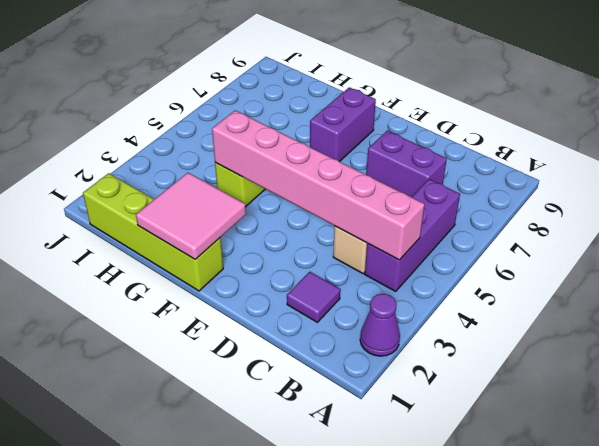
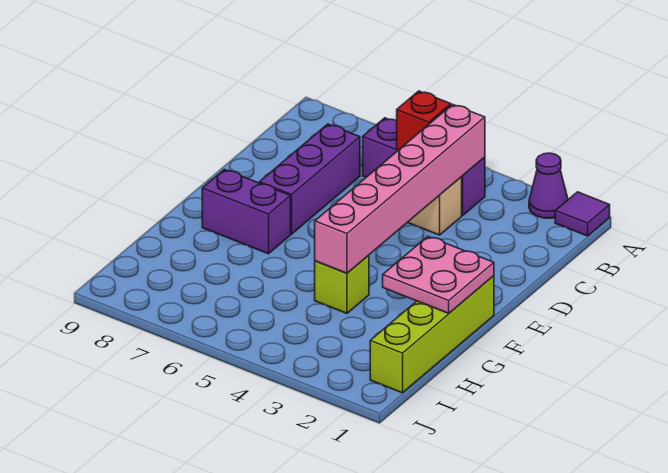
none -> red 1x1 brick [397,91,451,150]
purple 1x1 tile [287,272,340,322] -> purple 1x1 tile moved to [555,192,610,236]
purple 1x2 brick [366,131,447,197] -> purple 1x3 brick [259,124,360,234]
pink 2x2 tile [136,173,246,259] -> pink 2x2 plate [383,236,494,313]

